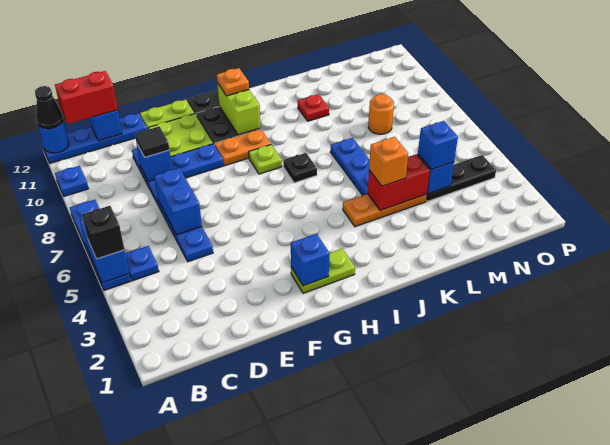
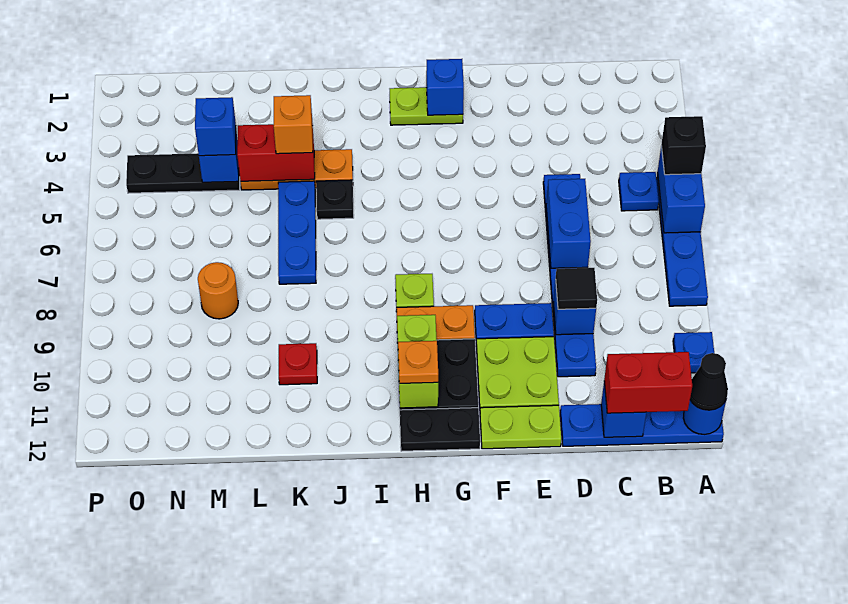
black 1x1 plate [283,153,317,183] -> black 1x1 plate moved to [316,180,354,219]

